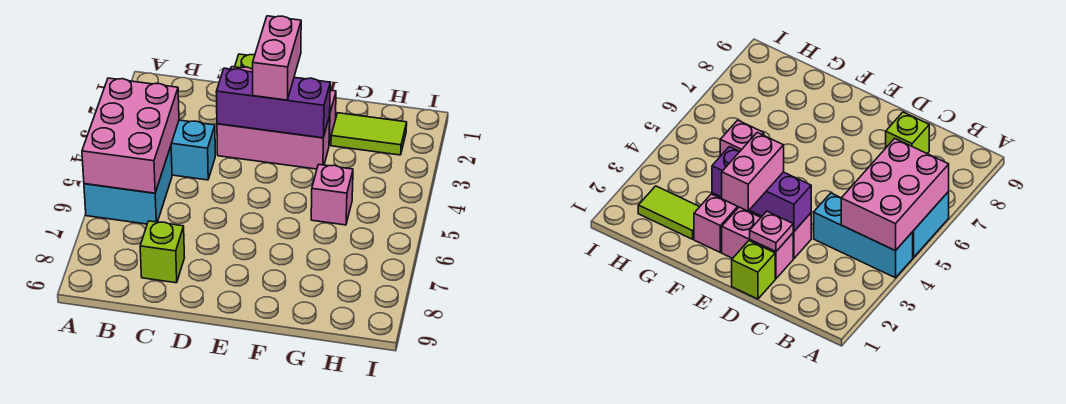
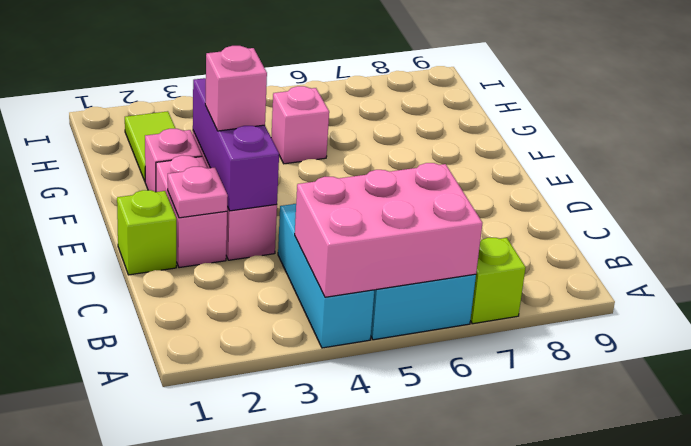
lime 1x1 brick [140,221,184,283] -> lime 1x1 brick moved to [470,238,526,324]
pink 1x2 brick [253,16,301,100] -> pink 1x1 brick [205,46,267,131]

